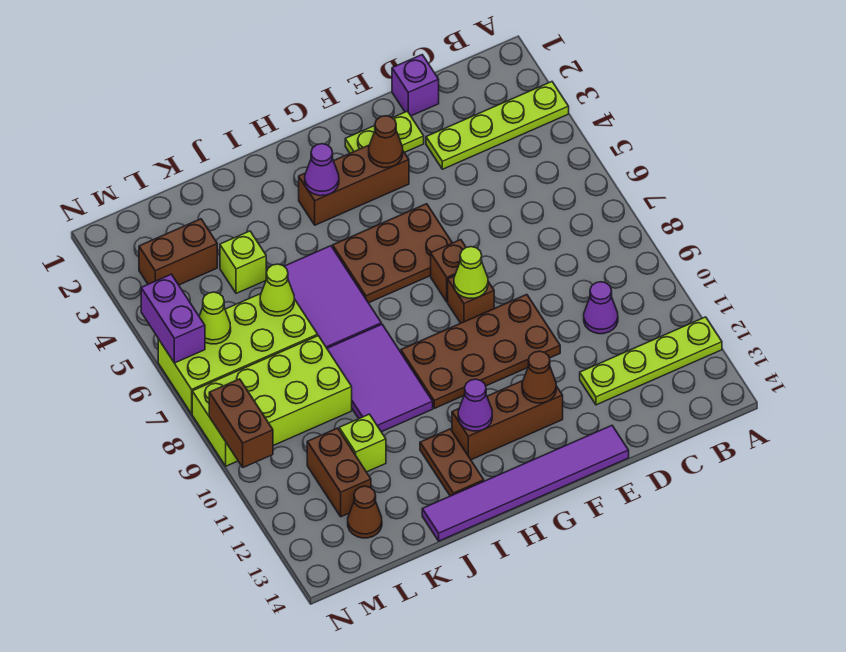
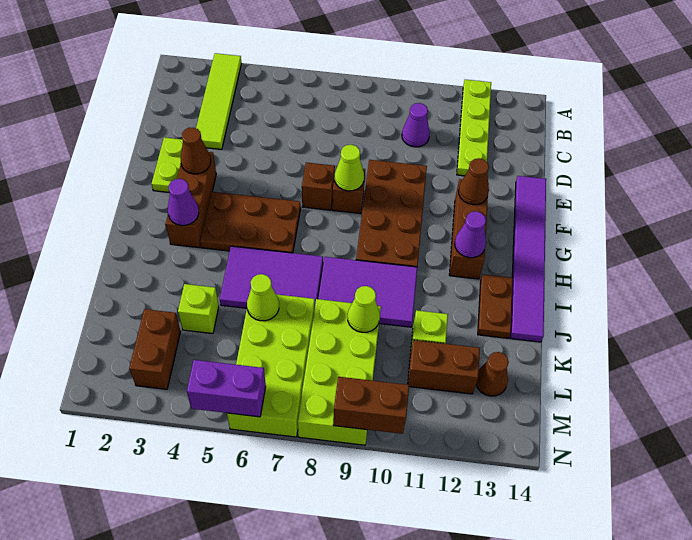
lime 1x4 plate [426,82,569,169] -> lime 1x4 tile [196,53,241,149]
purple 1x1 brick [392,55,439,116] -> none
brown 2x3 plate [333,204,452,303] -> brown 2x3 plate turned to [200,192,301,253]
brown 1x2 plate [420,429,484,496] -> brown 1x2 plate turned to [478,274,513,338]
lime 1x1 cone [199,292,231,344] -> lime 1x1 cone moved to [348,286,380,332]

